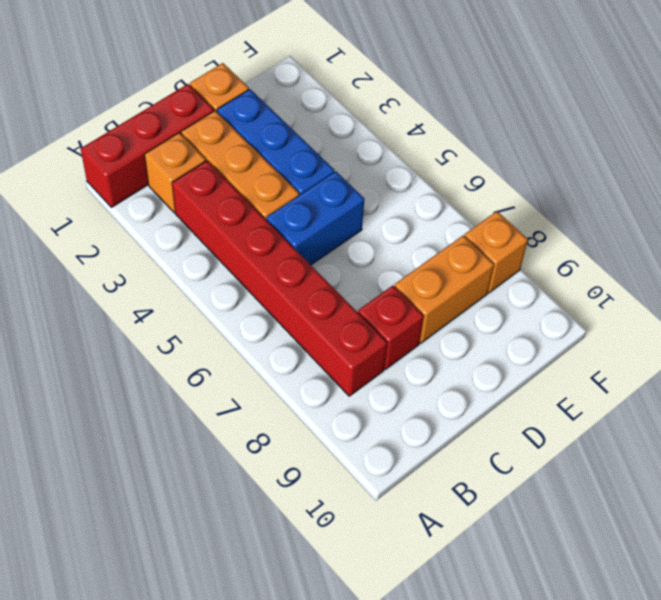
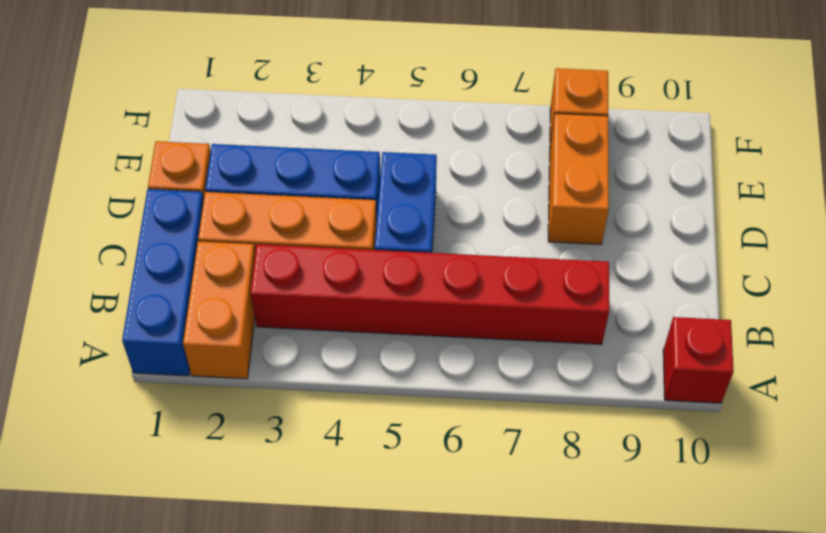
red 1x3 brick [81,84,214,207] -> blue 1x3 brick [122,189,204,376]
orange 1x1 brick [145,133,206,213] -> orange 1x2 brick [183,241,255,379]
red 1x1 brick [358,286,424,369] -> red 1x1 brick moved to [663,317,734,403]

